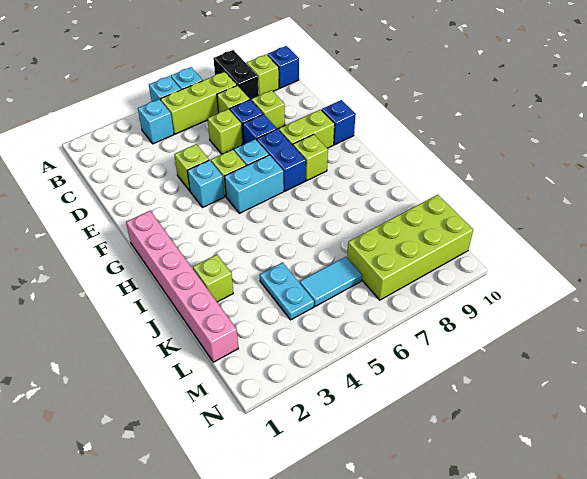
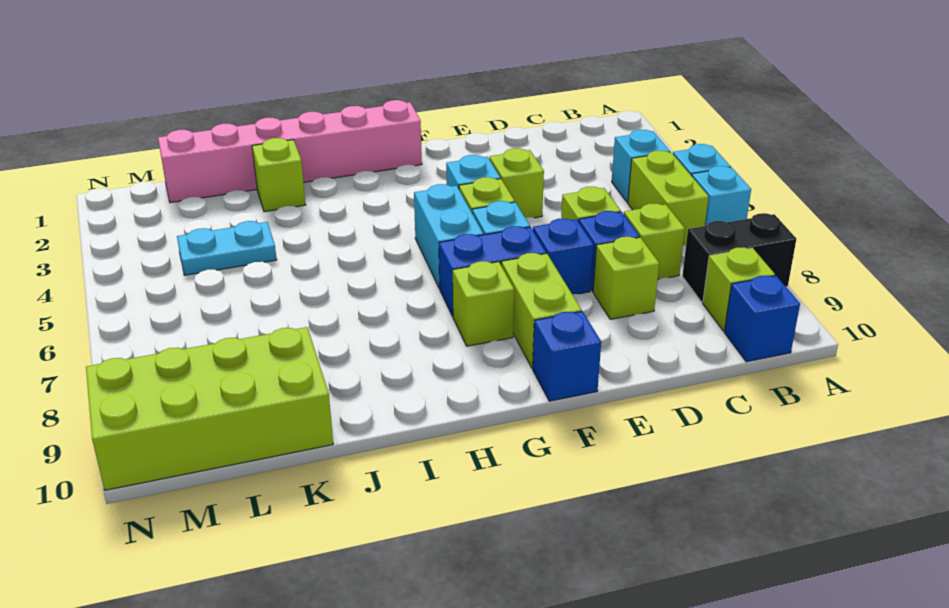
lime 1x3 brick [161,72,237,134] -> lime 1x2 brick [628,151,709,246]
cyan 1x2 tile [300,257,362,306] -> none
lime 2x4 brick [347,195,473,300] -> lime 2x4 brick turned to [86,327,333,490]

